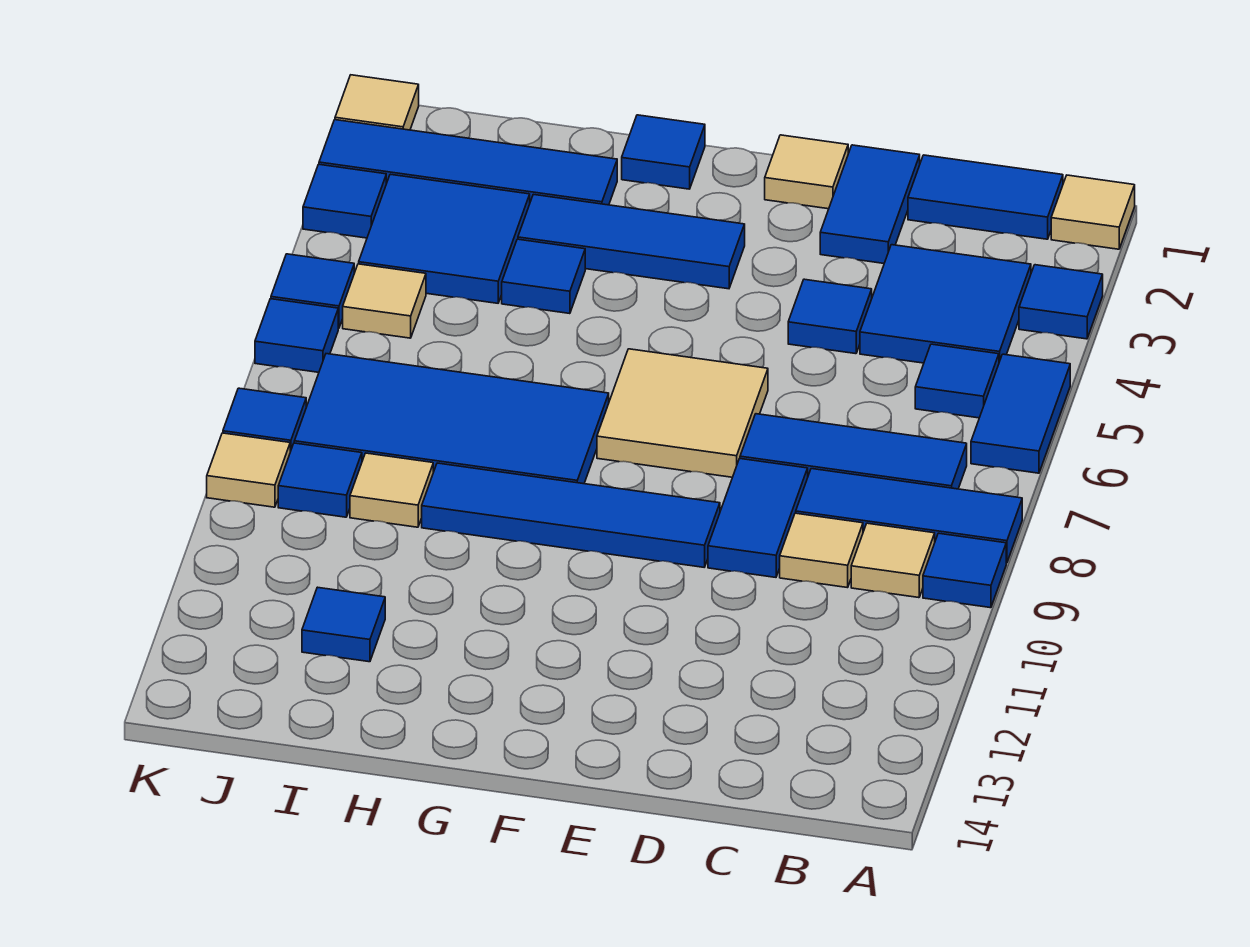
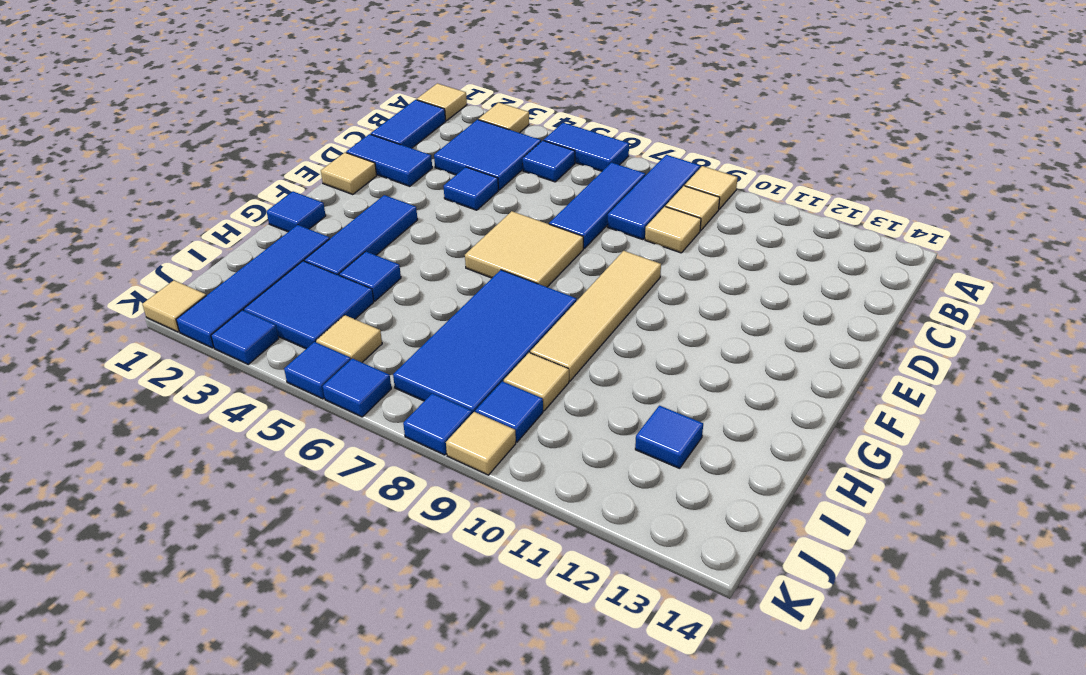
blue 1x1 tile [1019,265,1103,339] -> tan 1x1 tile [479,102,529,133]
blue 1x1 tile [923,533,1006,608] -> tan 1x1 tile [685,166,738,209]
blue 1x2 tile [708,459,808,577] -> none
blue 1x4 tile [422,463,720,567] -> tan 1x4 tile [530,251,661,381]

